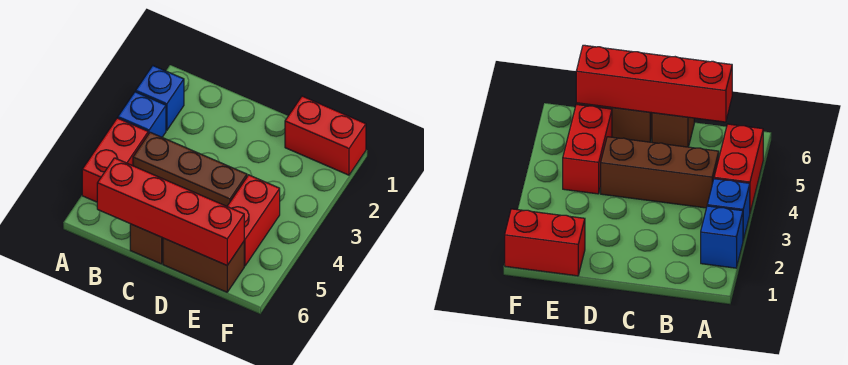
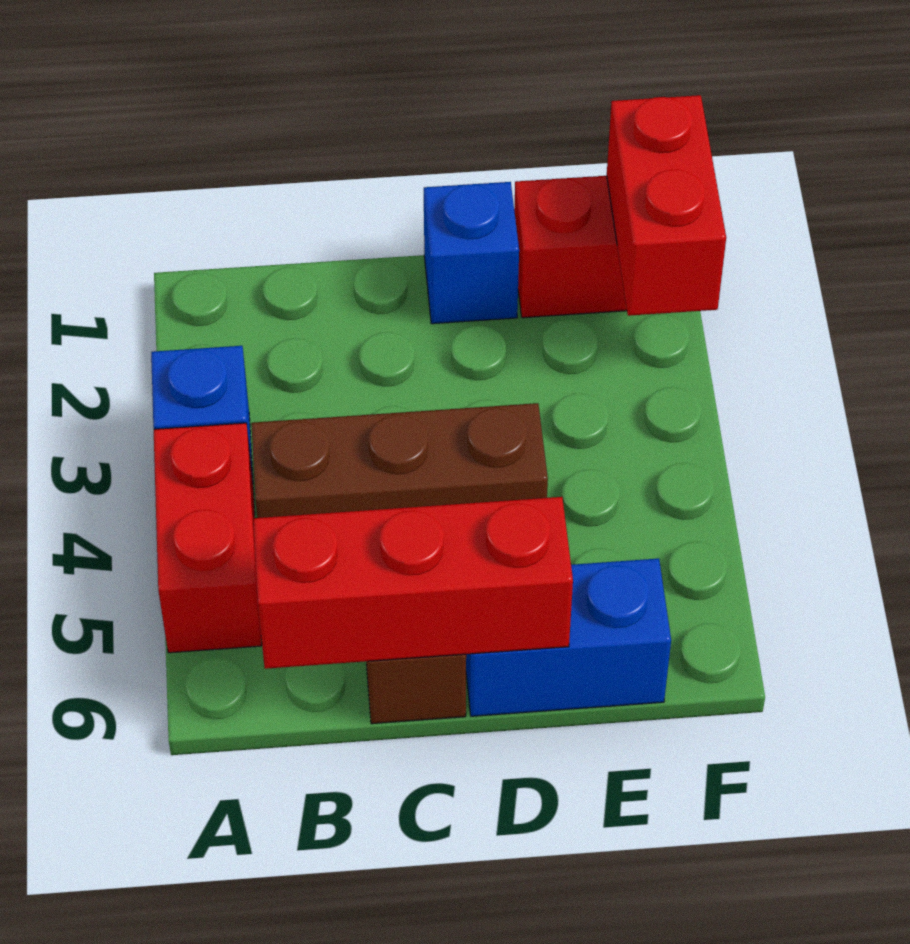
blue 1x1 brick [136,66,184,130] -> blue 1x1 brick moved to [424,182,519,324]
red 1x4 brick [97,158,244,265] -> red 1x3 brick [253,497,573,669]
brown 1x2 brick [163,238,244,292] -> blue 1x2 brick [466,559,671,716]
red 1x2 brick [227,175,280,266] -> red 1x2 brick moved to [607,95,726,316]

